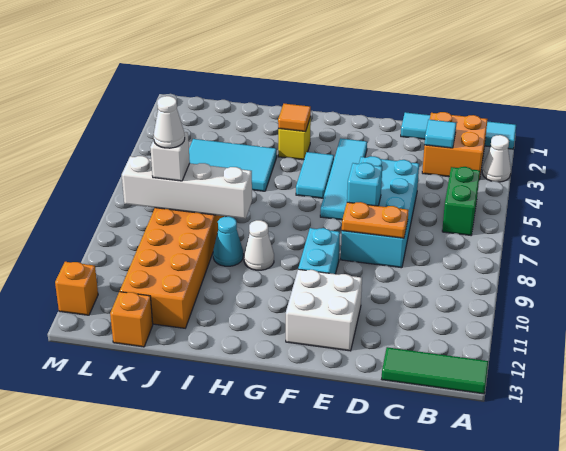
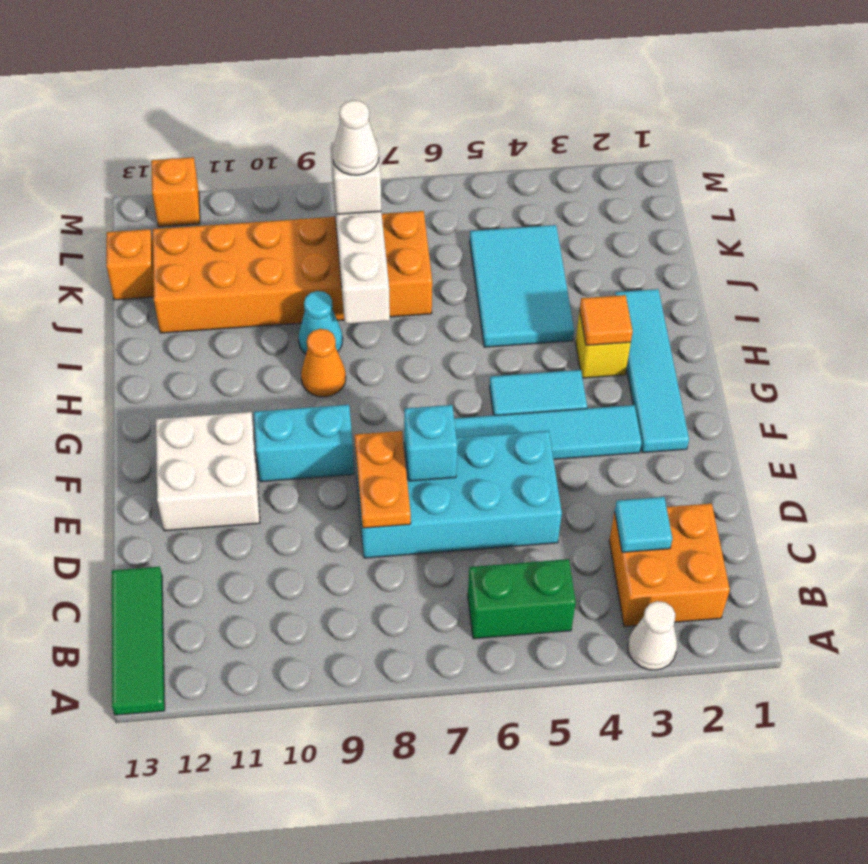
cyan 1x4 tile [401,112,516,149] -> cyan 1x4 tile moved to [615,289,689,453]
white 1x1 cone [244,220,274,270] -> orange 1x1 cone [301,329,346,397]

